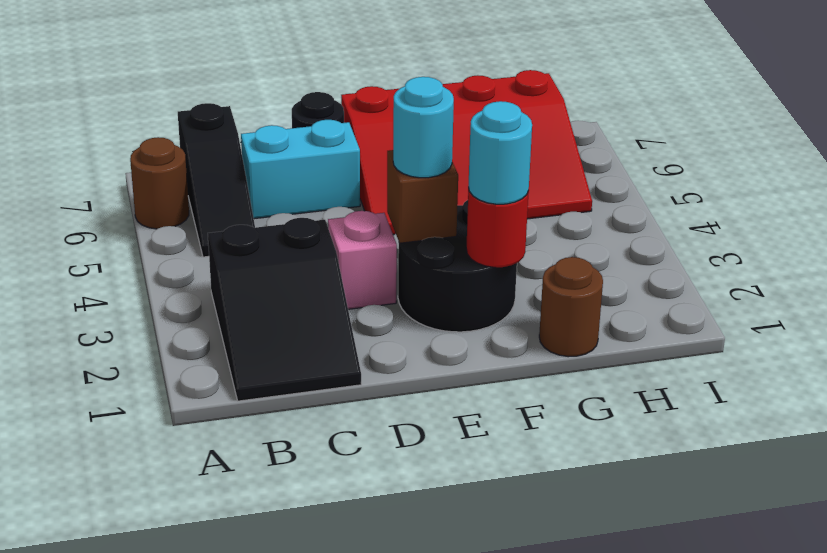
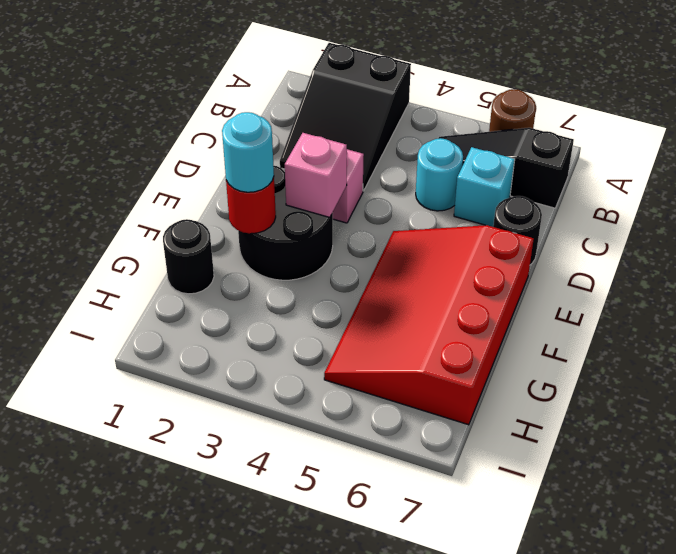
black 2x3 slope [208,218,361,401] -> black 2x3 slope turned to [280,43,411,191]
cyan 1x2 brick [241,120,360,219] -> cyan 1x1 brick [454,147,515,227]
brown 1x1 brick [387,150,458,243] -> pink 1x1 brick [285,133,347,217]
cyan 1x1 round brick [393,77,454,178] -> cyan 1x1 round brick moved to [416,138,463,211]
brown 1x1 round brick [539,257,603,357] -> black 1x1 round brick [163,219,214,294]

